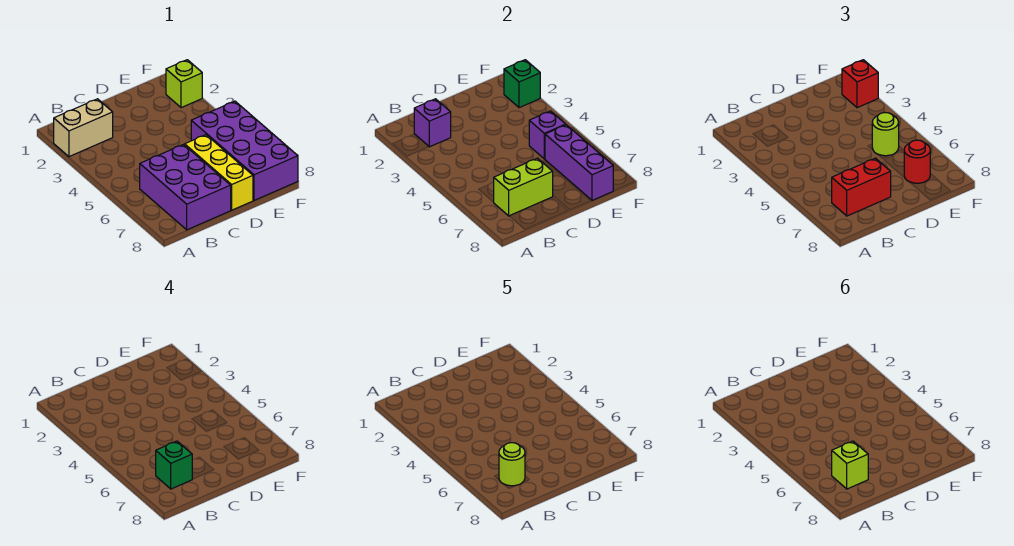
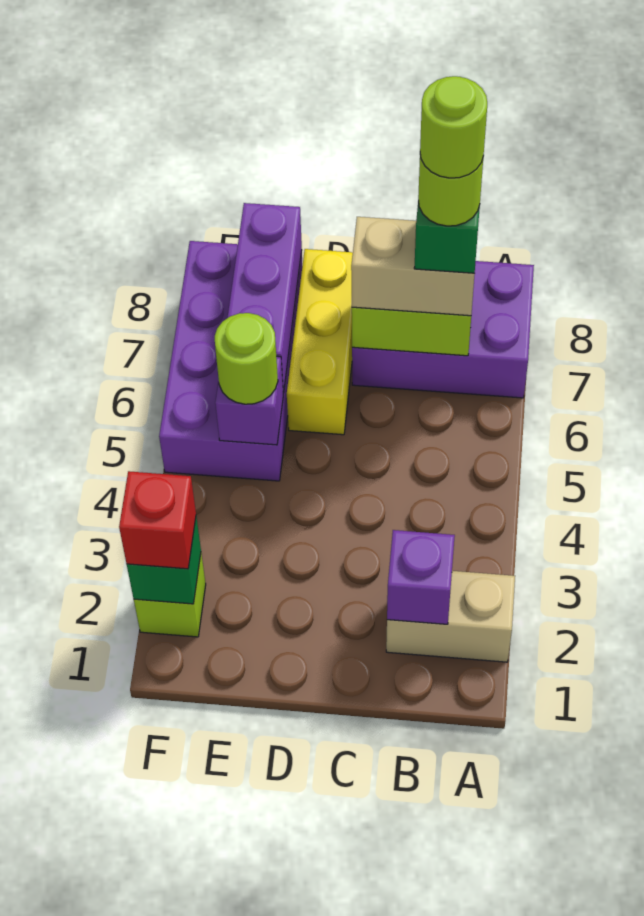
purple 2x3 brick [140,145,231,230] -> purple 2x3 brick turned to [352,261,534,398]
red 1x2 brick [832,158,891,216] -> tan 1x2 brick [351,217,475,316]
lime 1x1 brick [832,441,868,489] -> lime 1x1 round brick [420,76,487,178]
red 1x1 round brick [904,140,930,183] -> none

